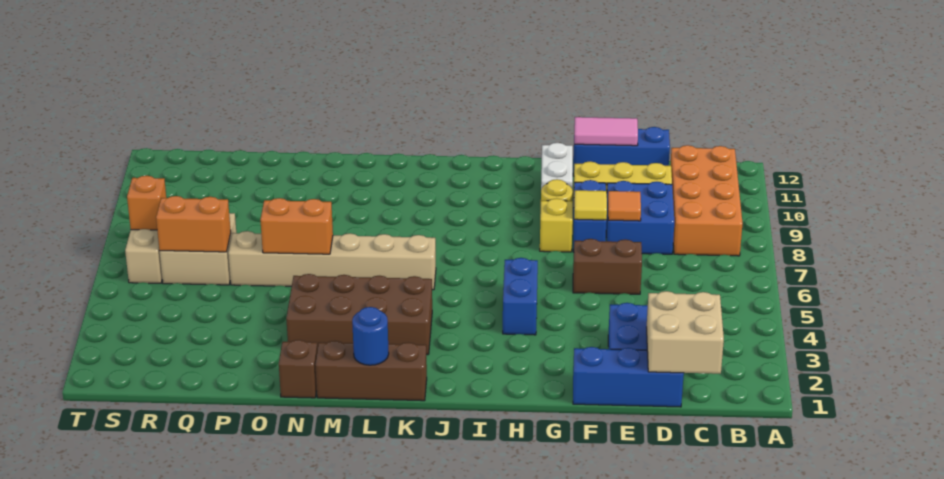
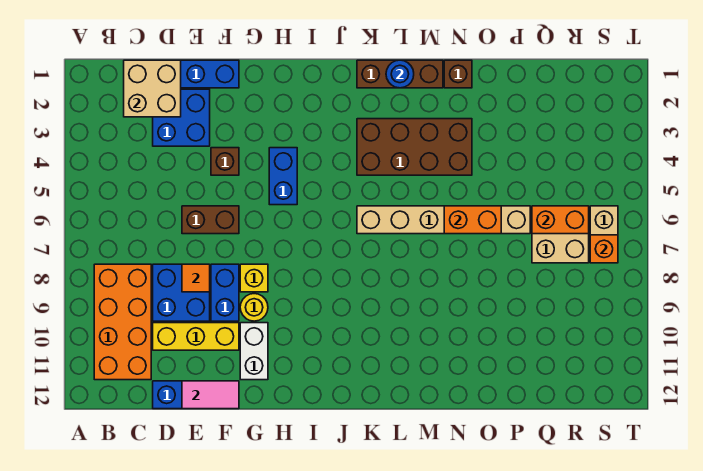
none -> brown 1x1 brick [211,148,239,175]
yellow 1x1 tile [574,190,607,220] -> none

